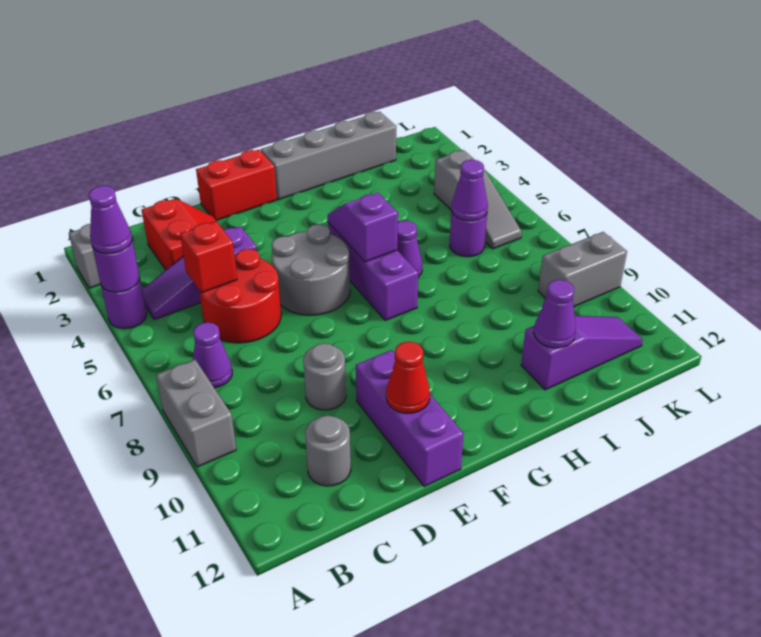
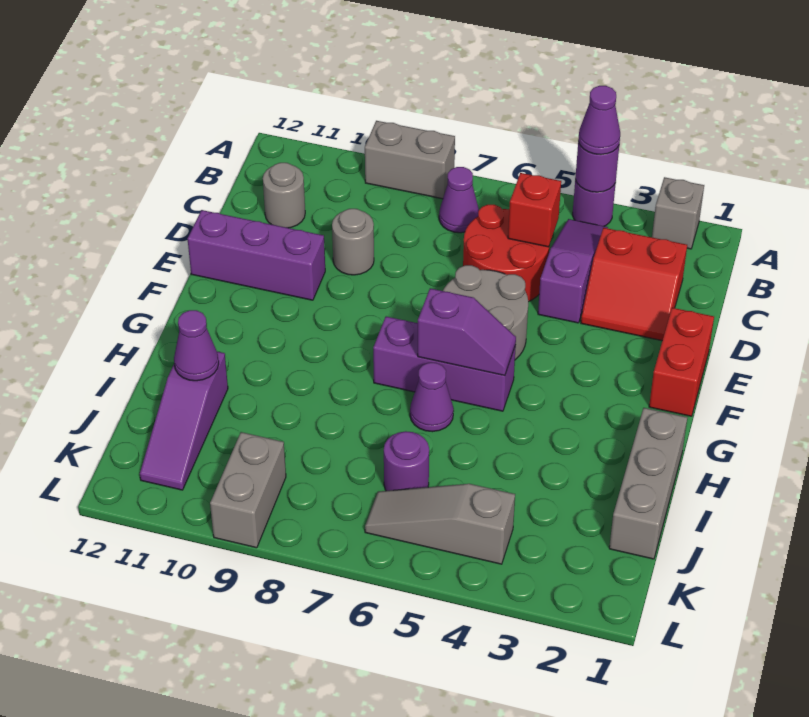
red 1x1 cone [386,342,430,413] -> none
grey 1x4 brick [261,112,396,200] -> grey 1x3 brick [609,408,687,559]
purple 1x1 cone [451,160,488,221] -> none

